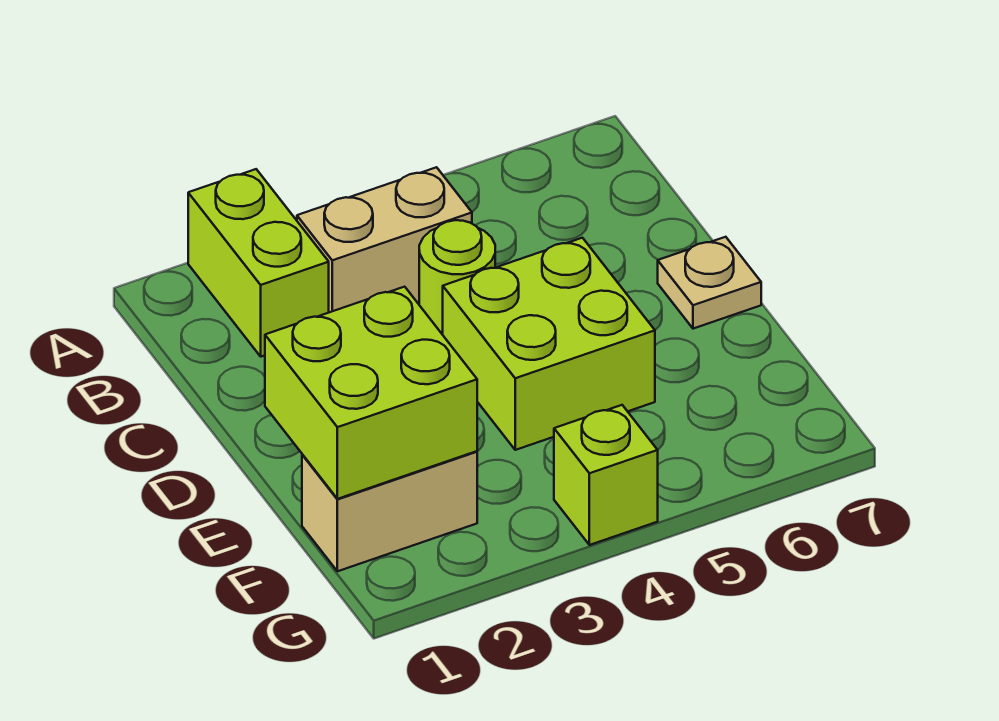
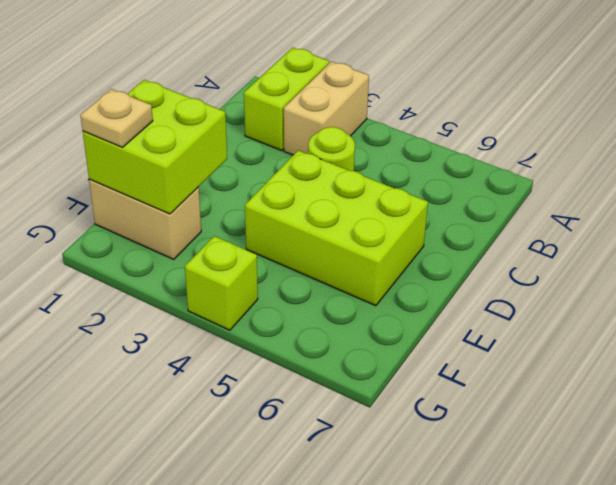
tan 1x2 brick [297,167,472,312] -> tan 1x2 brick turned to [284,62,369,155]
lime 2x2 brick [443,238,655,450] -> lime 2x3 brick [245,150,428,306]
tan 1x1 plate [658,237,761,329] -> tan 1x1 plate moved to [80,89,153,147]

